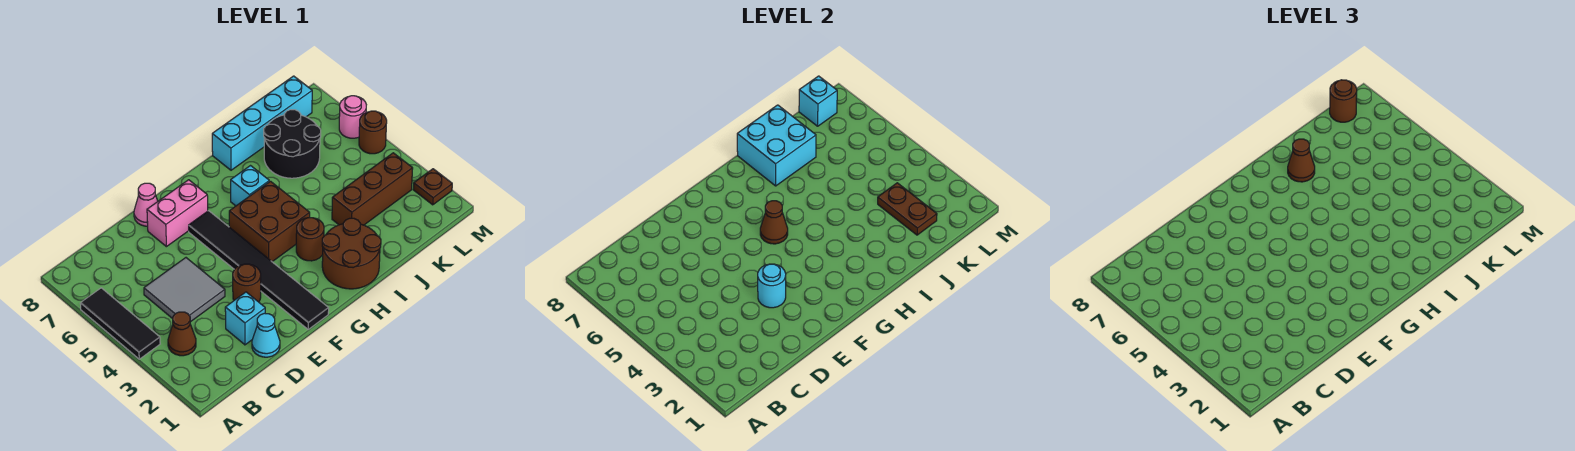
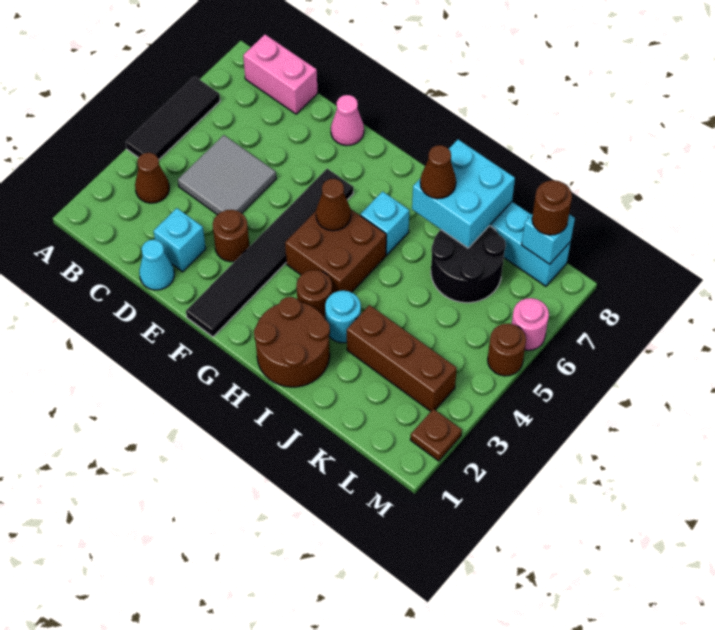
cyan 1x1 round brick [758,264,786,308] -> cyan 1x1 round brick moved to [325,291,361,343]
pink 1x2 brick [147,180,208,247] -> pink 1x2 brick moved to [243,35,317,114]
brown 1x2 plate [878,183,937,235] -> none

